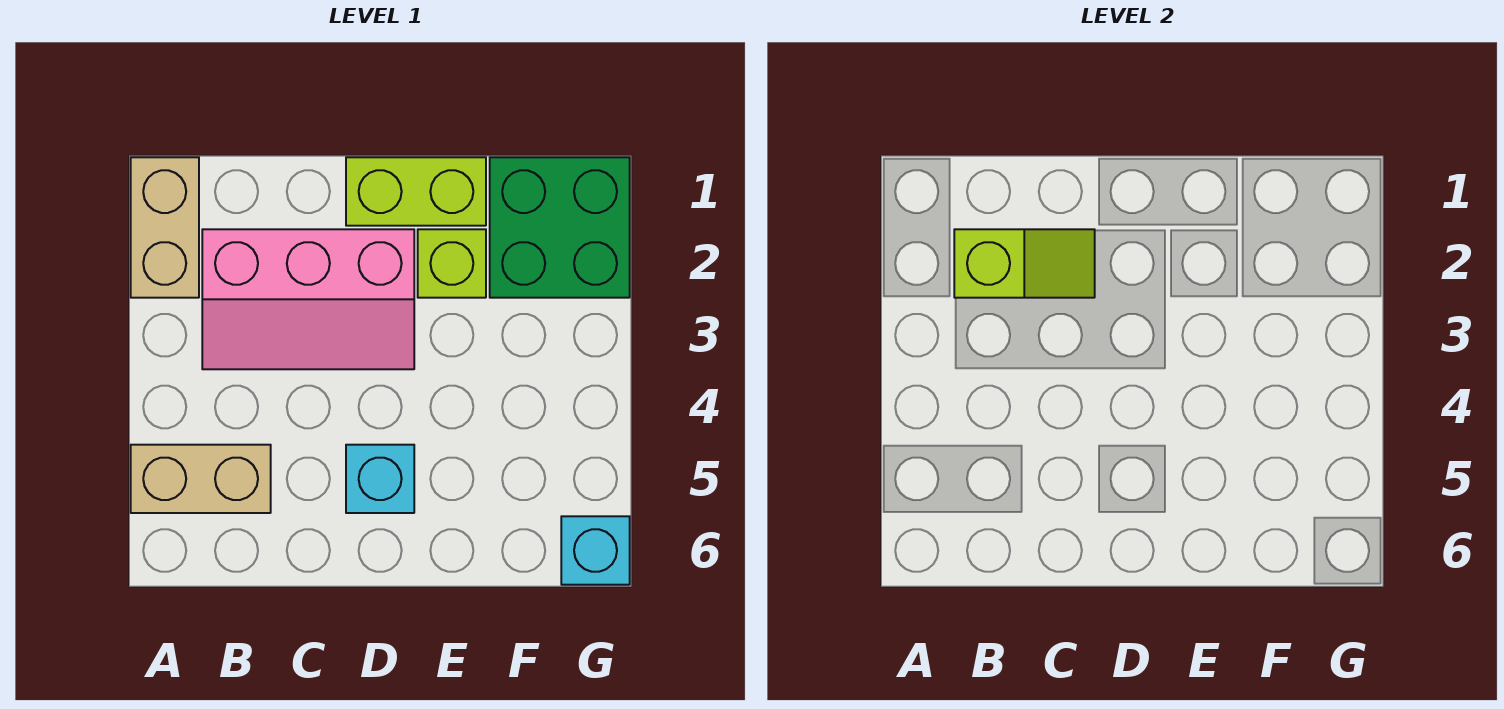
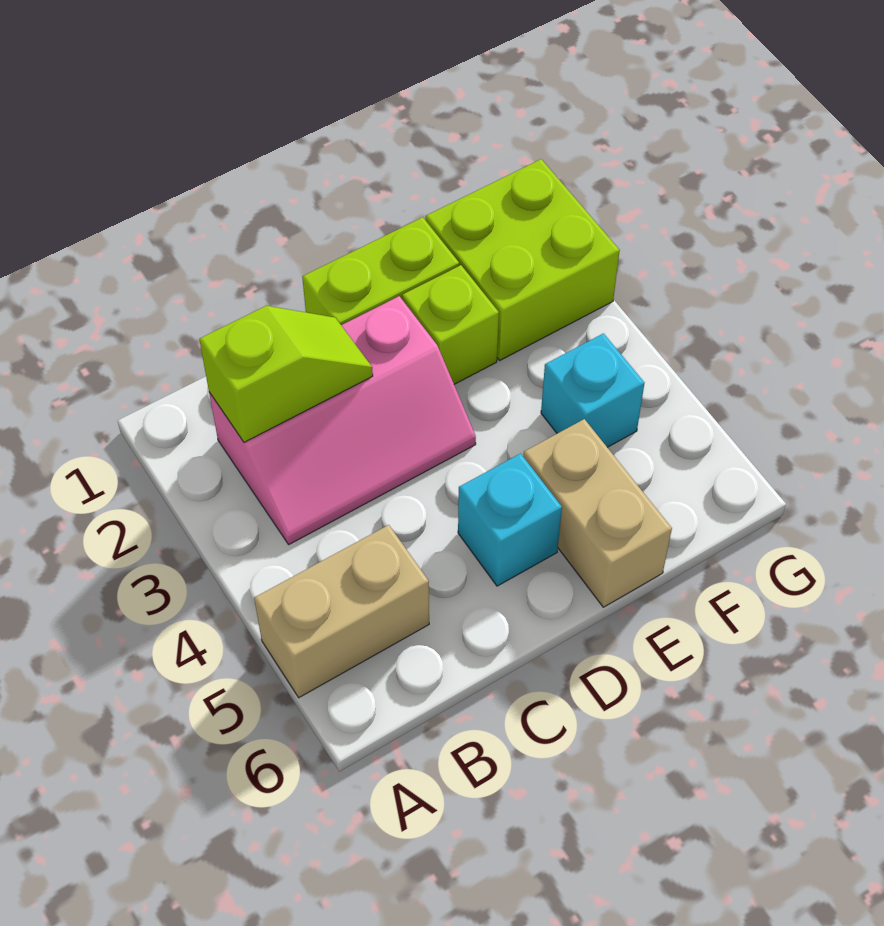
tan 1x2 brick [131,157,199,298] -> tan 1x2 brick moved to [523,419,672,607]
green 2x2 brick [490,157,630,298] -> lime 2x2 brick [426,159,620,360]
cyan 1x1 brick [561,516,630,585] -> cyan 1x1 brick moved to [541,333,645,447]

